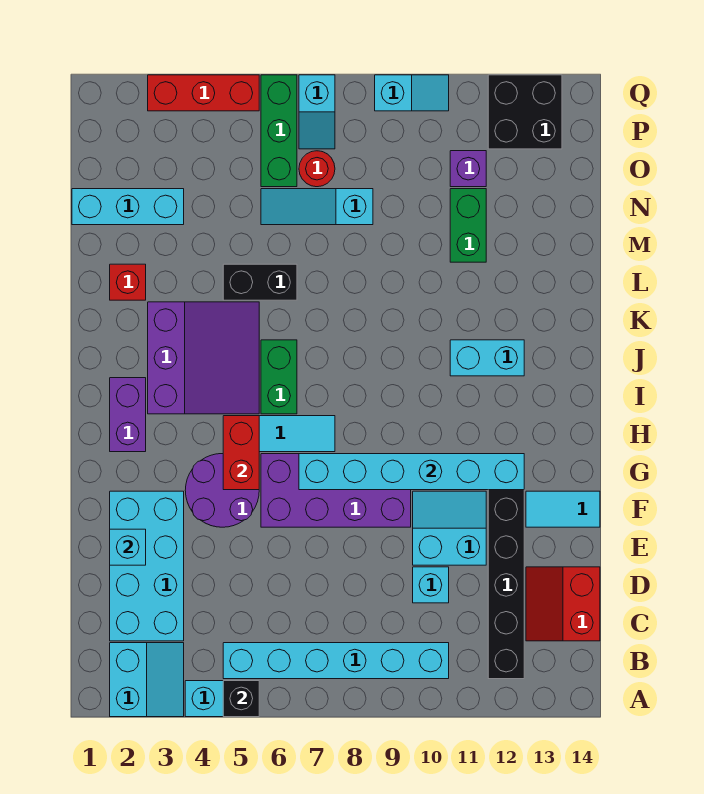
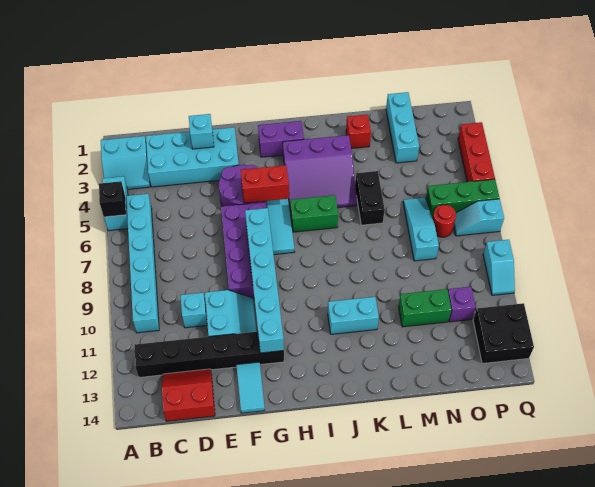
cyan 1x2 brick [450,340,524,376] -> cyan 1x2 brick turned to [328,297,379,334]

